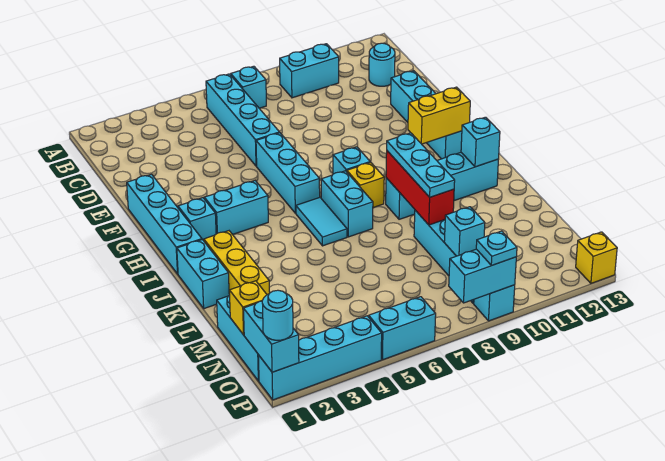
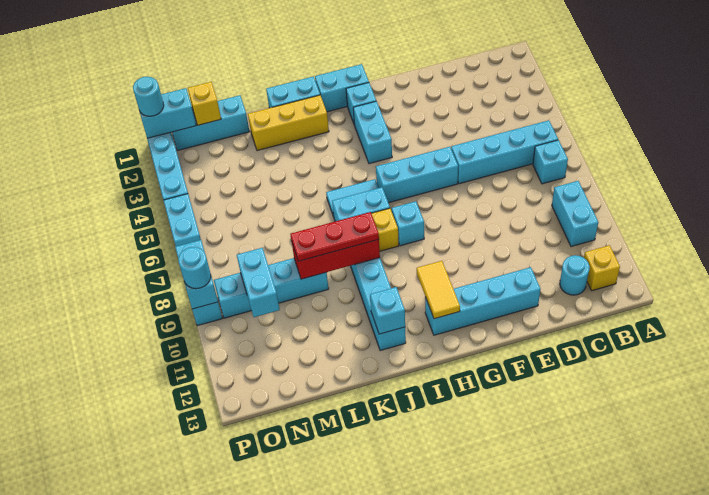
cyan 1x4 brick [127,174,202,274] -> cyan 1x2 brick [315,64,369,112]
yellow 1x2 brick [408,87,470,144] -> yellow 1x2 tile [417,261,460,319]
cyan 1x3 plate [387,133,455,197] -> red 1x3 plate [290,212,379,261]
cyan 1x1 brick [444,207,485,256] -> cyan 1x2 brick [237,248,280,317]
cyan 1x1 plate [476,231,517,266] -> cyan 1x1 round brick [178,247,211,289]
yellow 1x1 brick [576,232,617,283] -> yellow 1x1 brick moved to [584,245,620,291]

